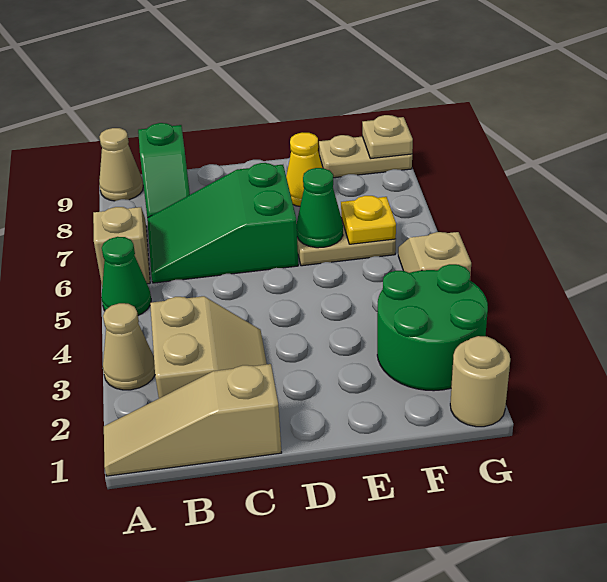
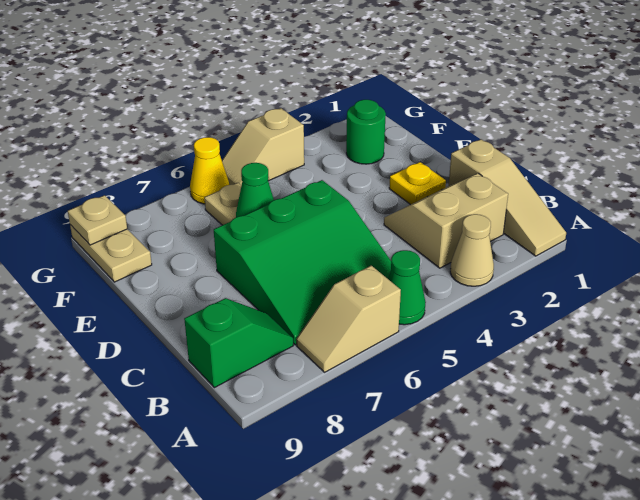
tan 1x1 cone [99,128,143,201] -> none
green 2x3 slope [147,163,298,283] -> green 3x3 slope [214,180,391,345]
yellow 1x1 cone [286,133,323,206] -> yellow 1x1 cone moved to [190,137,229,204]
green 2x2 round brick [377,264,488,391] -> green 1x1 round brick [346,100,386,164]
yellow 1x1 plate [341,196,396,244] -> yellow 1x1 plate moved to [389,162,446,205]
tan 1x1 round brick [450,336,510,427] -> none

